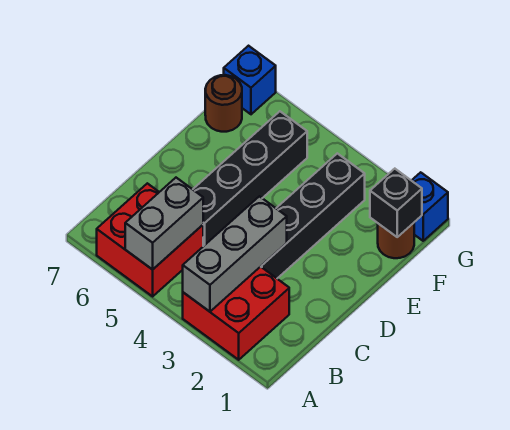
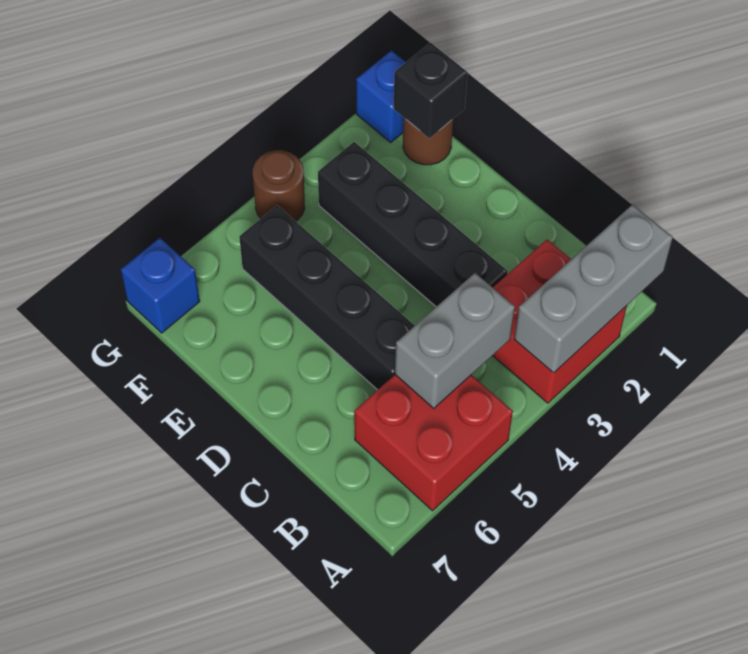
grey 1x3 brick [183,196,287,312] -> grey 1x3 brick turned to [514,205,673,373]
grey 1x2 brick [125,178,203,270] -> grey 1x2 brick turned to [395,273,515,408]
brown 1x1 round brick [205,75,242,132] -> brown 1x1 round brick moved to [253,150,305,221]

